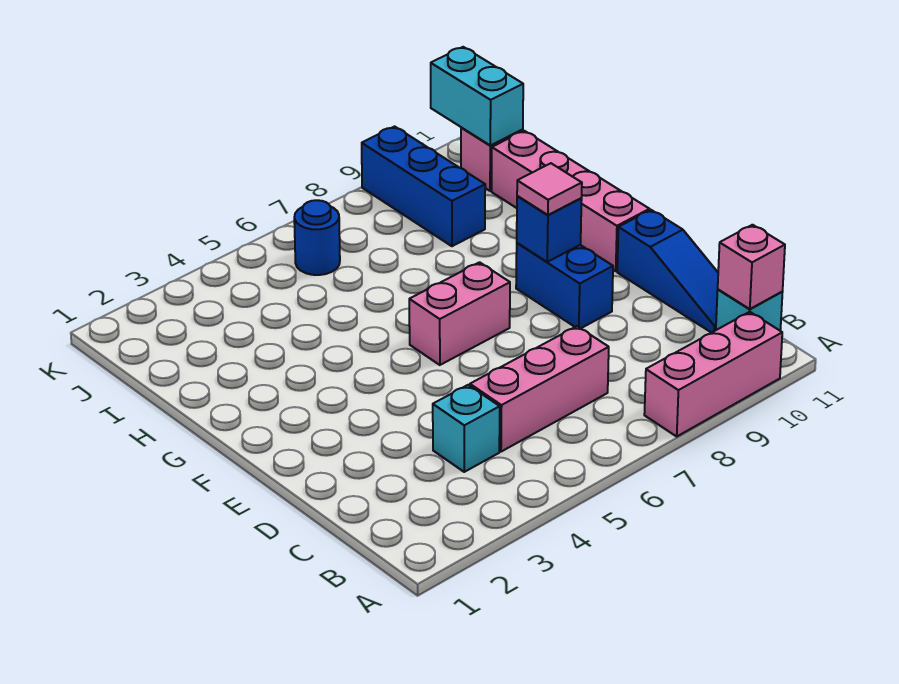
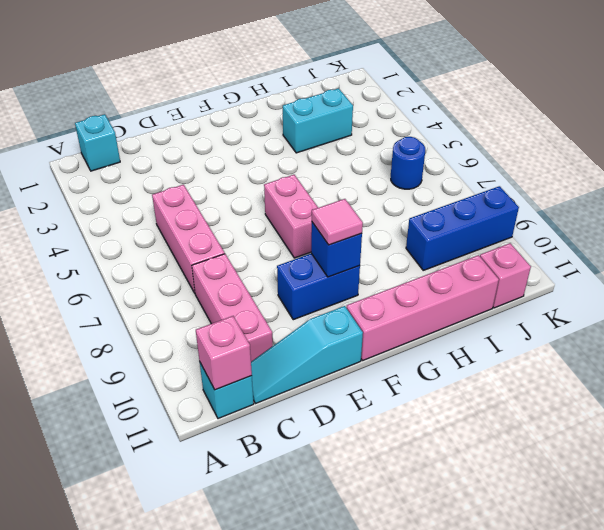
pink 1x3 brick [644,312,782,436] -> pink 1x3 brick moved to [192,254,273,362]
cyan 1x1 brick [433,385,500,472] -> cyan 1x1 brick moved to [75,114,120,171]
blue 1x3 slope [617,210,718,333] -> cyan 1x3 slope [251,306,363,404]
cyan 1x2 brick [431,47,523,145] -> cyan 1x2 brick moved to [283,88,353,153]

